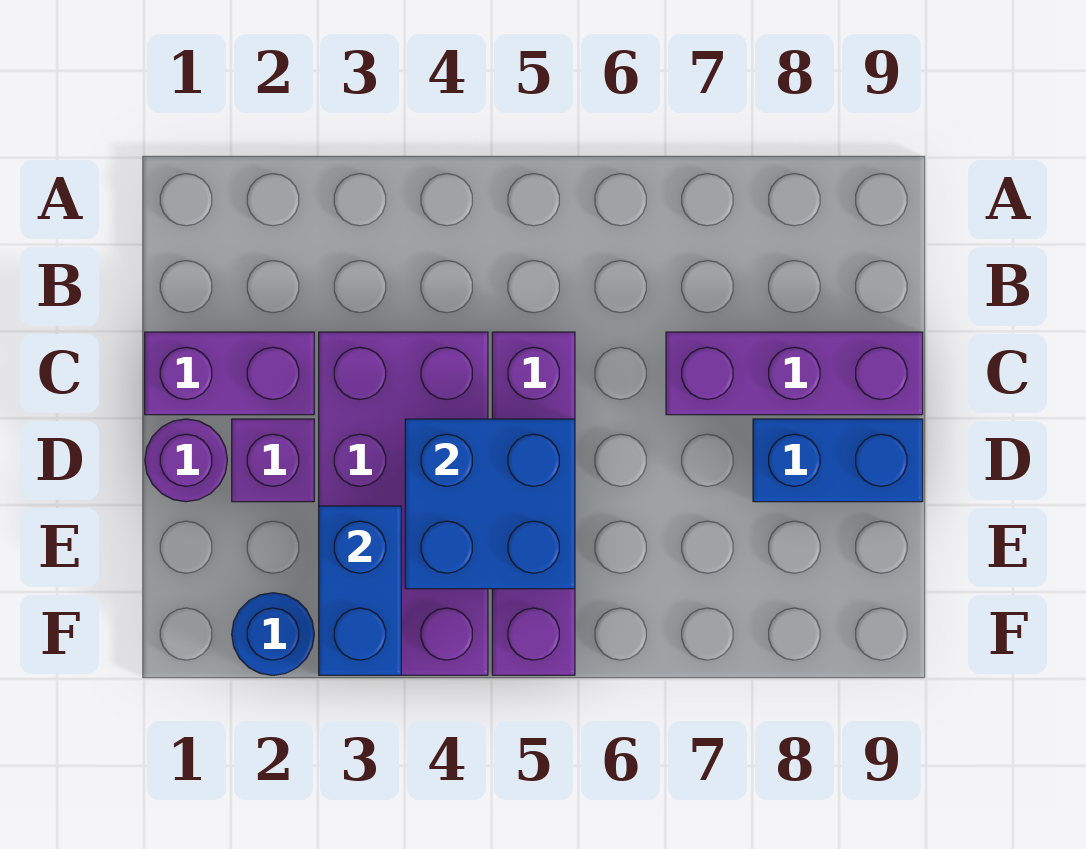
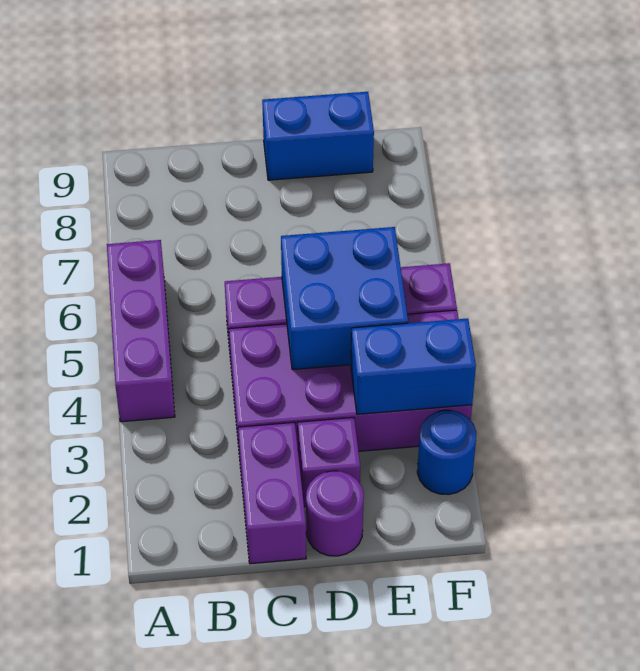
purple 1x3 brick [666,332,923,415] -> purple 1x3 brick moved to [107,240,175,422]
blue 1x2 brick [753,419,923,502] -> blue 1x2 brick turned to [262,92,374,180]

